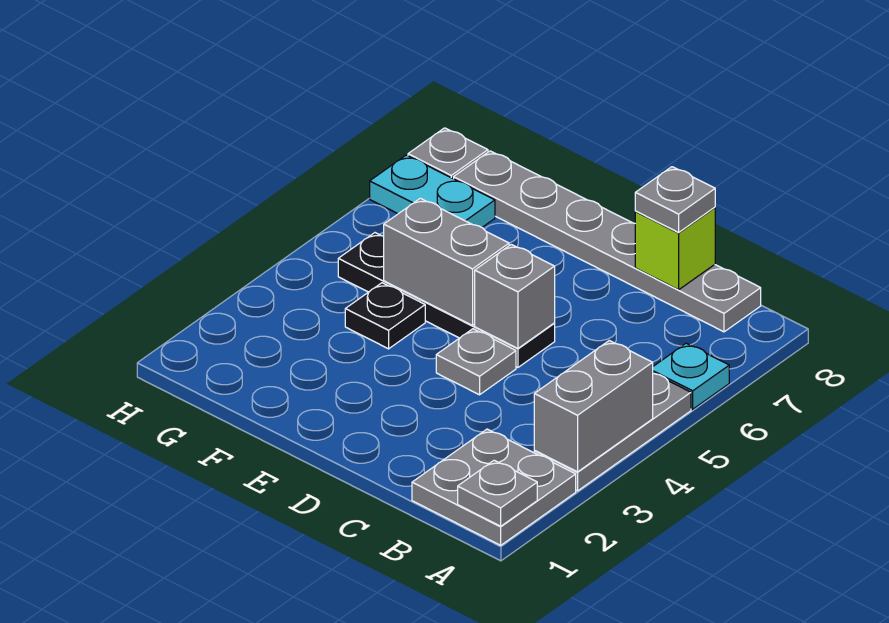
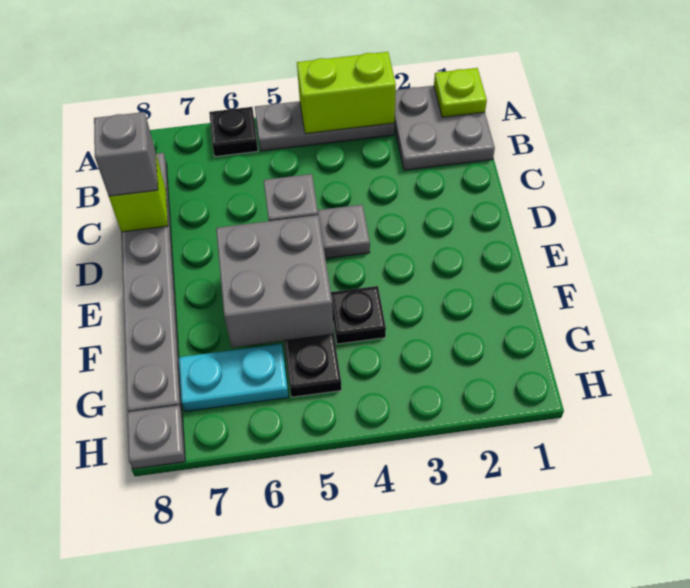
grey 1x1 plate [458,460,537,526] -> lime 1x1 plate [434,68,487,117]
grey 1x2 brick [534,341,653,472] -> lime 1x2 brick [297,52,396,134]
cyan 1x1 plate [653,343,729,409] -> black 1x1 plate [209,107,258,157]
grey 1x1 plate [635,167,715,233] -> grey 1x1 brick [94,112,158,196]
grey 1x2 brick [384,198,509,325] -> grey 2x2 brick [216,215,334,348]
cyan 1x2 plate [370,155,495,227] -> cyan 1x2 plate turned to [179,344,289,412]

